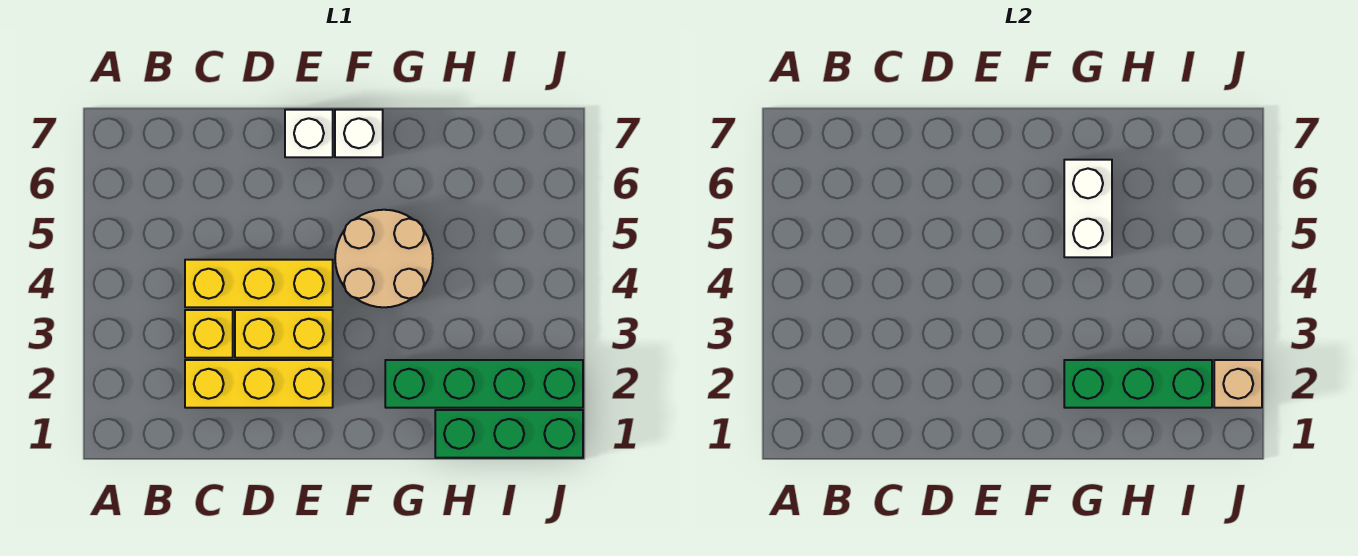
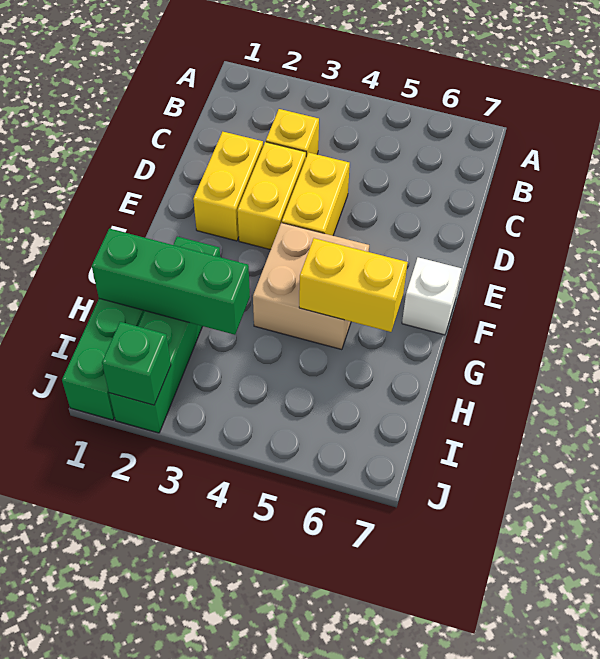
yellow 1x3 brick [185,360,333,408] -> yellow 1x2 brick [193,132,263,241]
yellow 1x3 brick [185,260,333,307] -> yellow 1x2 brick [282,152,350,236]
white 1x1 brick [285,110,333,157] -> none
tan 2x2 round brick [335,210,433,307] -> tan 2x2 brick [253,223,369,350]
green 1x3 brick [1064,360,1212,408] -> green 1x3 brick turned to [92,229,250,335]
white 1x2 brick [1064,160,1112,257] -> yellow 1x2 brick [299,238,408,332]
tan 1x1 brick [1214,360,1262,408] -> green 1x1 brick [102,322,171,405]

